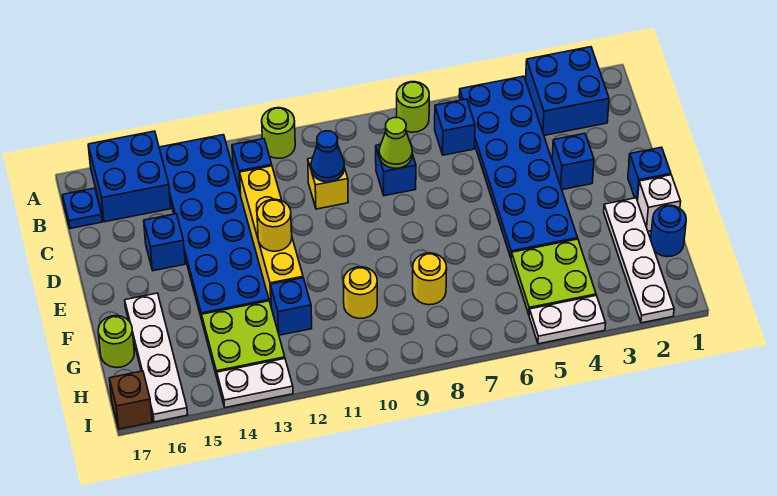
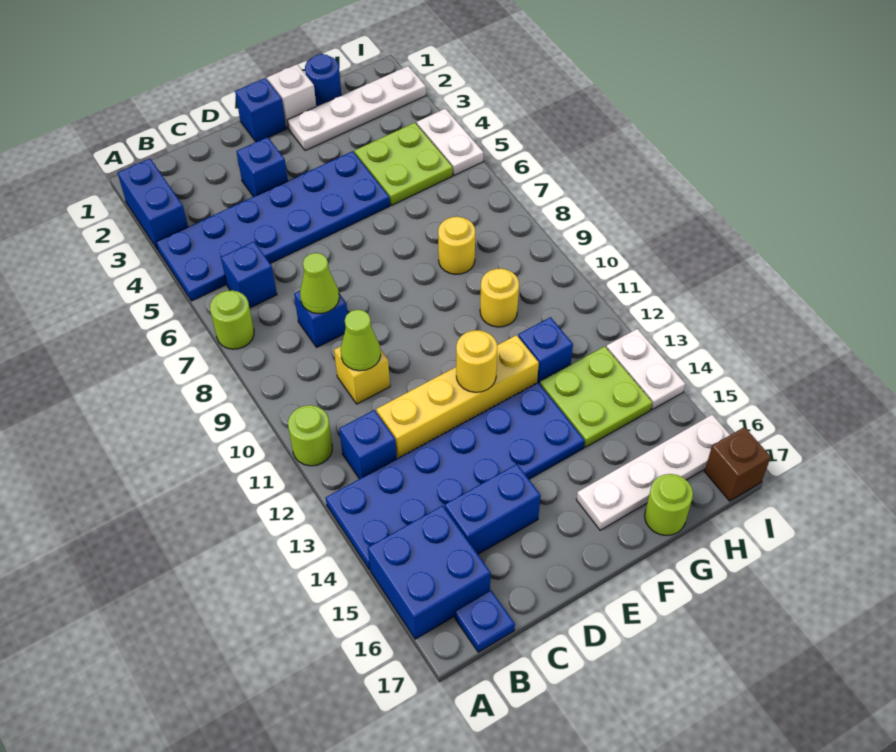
blue 2x2 brick [526,47,609,135] -> blue 1x2 brick [118,159,188,250]
blue 1x1 cone [311,131,344,182] -> lime 1x1 cone [341,310,381,371]
blue 1x1 brick [144,214,185,271] -> blue 1x2 brick [445,464,541,554]

